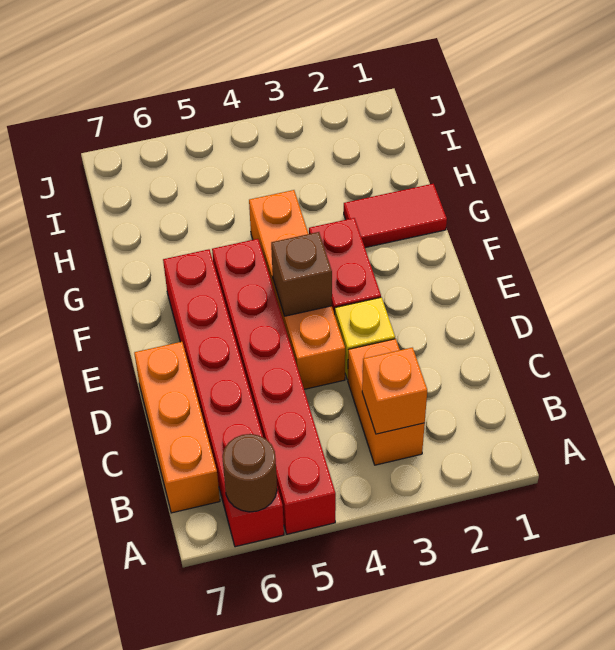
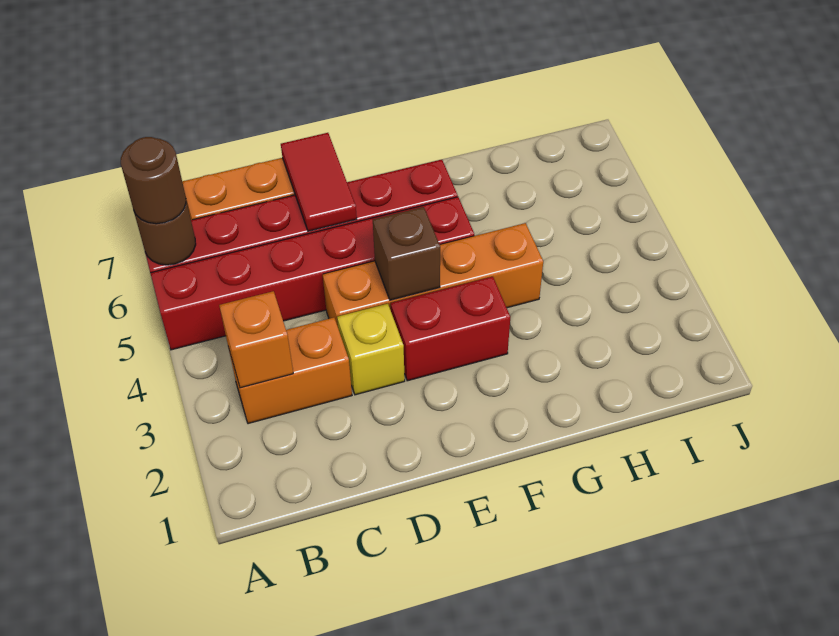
none -> brown 1x1 round brick [121,137,186,224]
red 1x2 tile [344,184,447,248] -> red 1x2 tile moved to [281,133,357,231]

